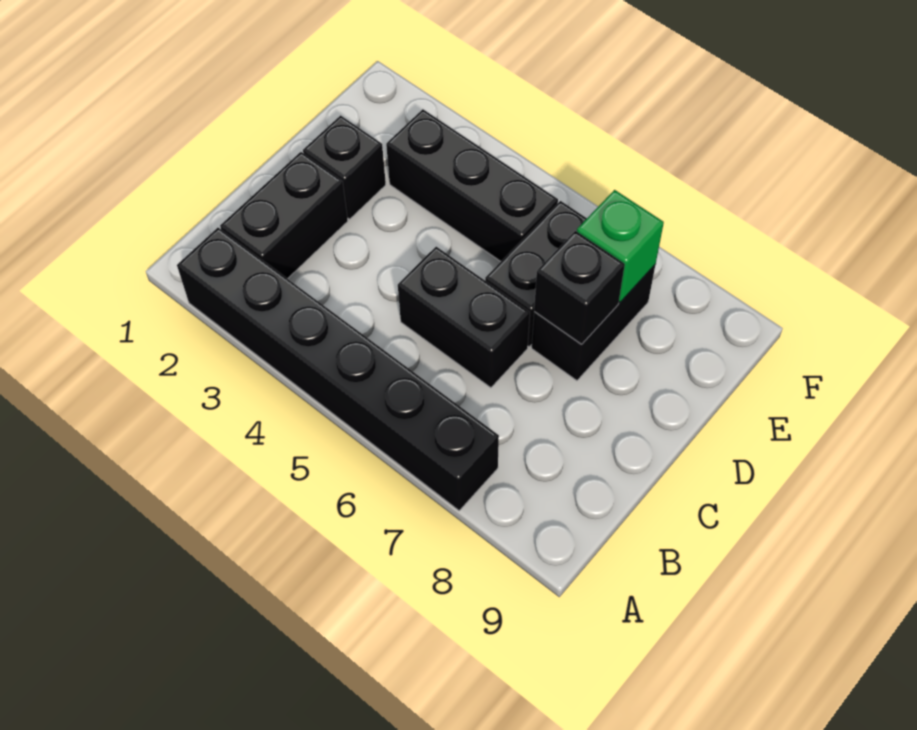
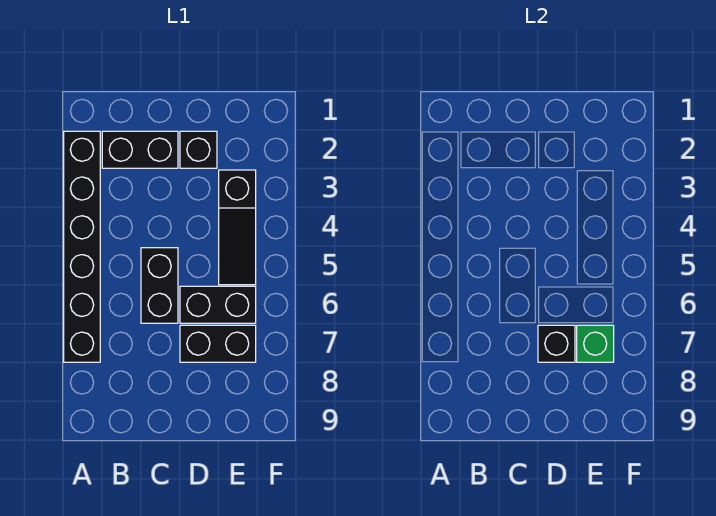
black 1x3 brick [386,109,558,261] -> black 1x3 slope [219,170,256,285]

